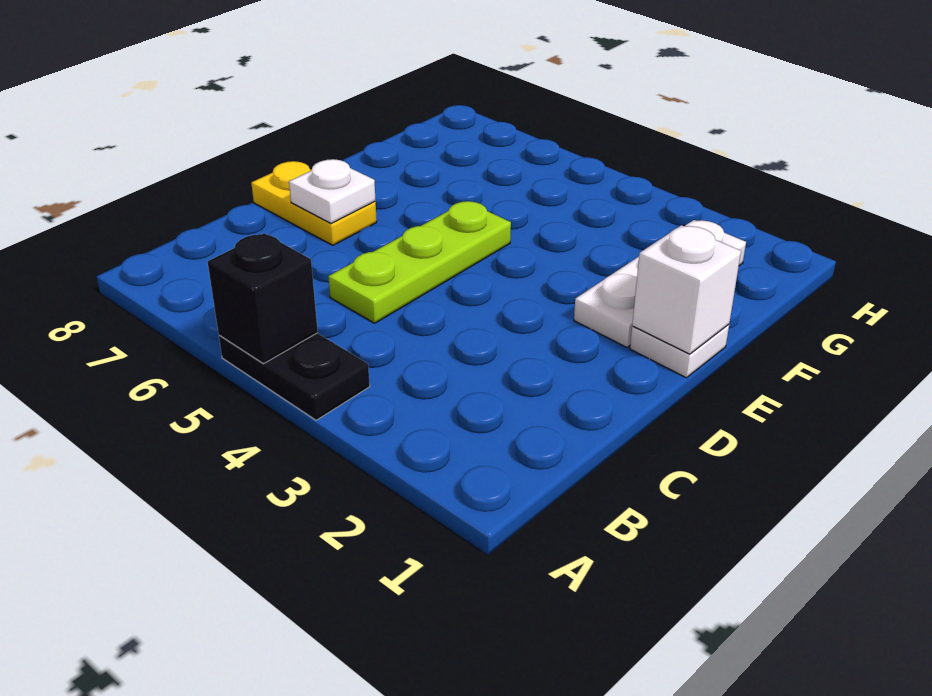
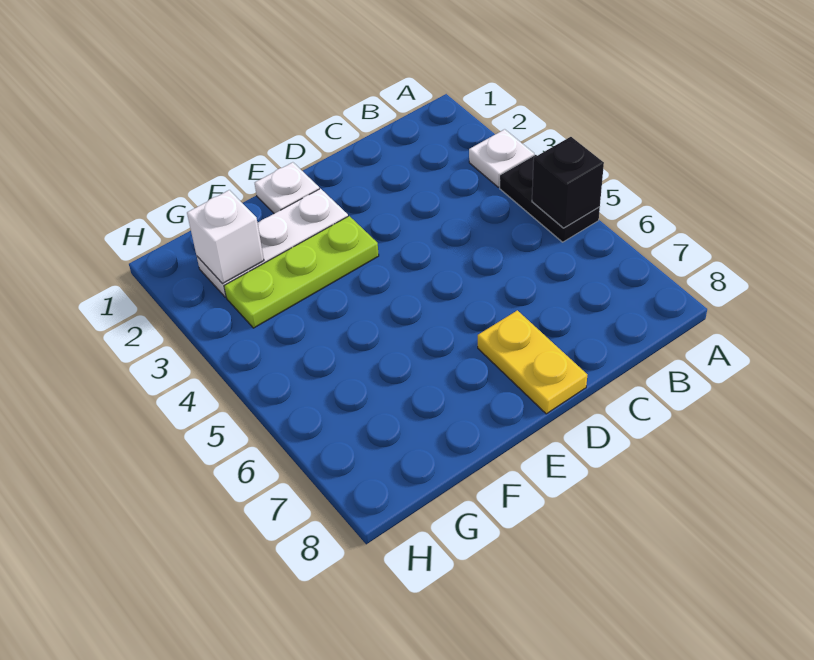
lime 1x3 plate [328,201,511,323] -> lime 1x3 plate moved to [224,216,379,328]
white 1x1 plate [289,159,376,224] -> white 1x1 plate moved to [469,129,534,187]
white 1x1 brick [632,225,741,354] -> white 1x1 brick moved to [187,190,264,284]

